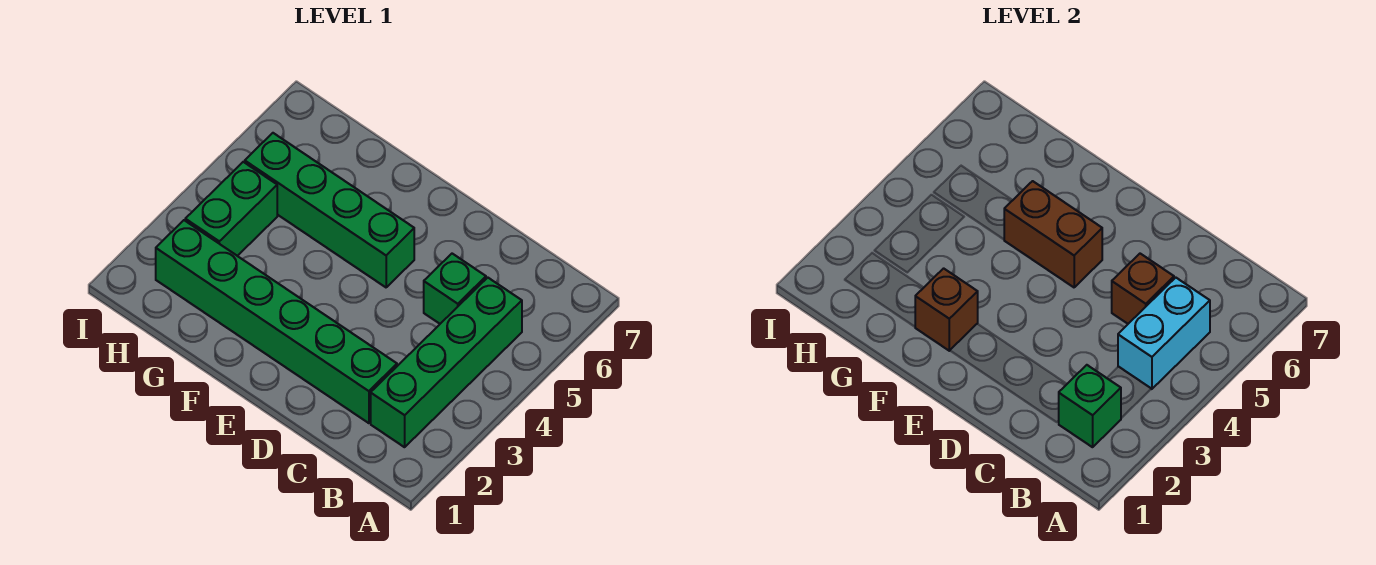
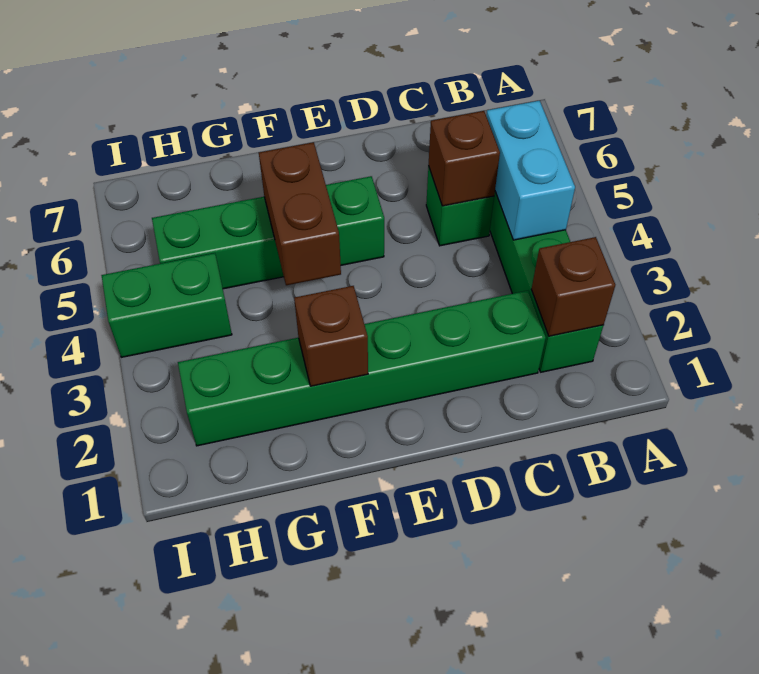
green 1x1 brick [1059,365,1121,447] -> brown 1x1 brick [531,237,615,336]
brown 1x2 brick [1004,181,1102,287] -> brown 1x2 brick turned to [259,142,341,285]
green 1x2 brick [185,162,277,256] -> green 1x2 brick turned to [101,253,232,357]

